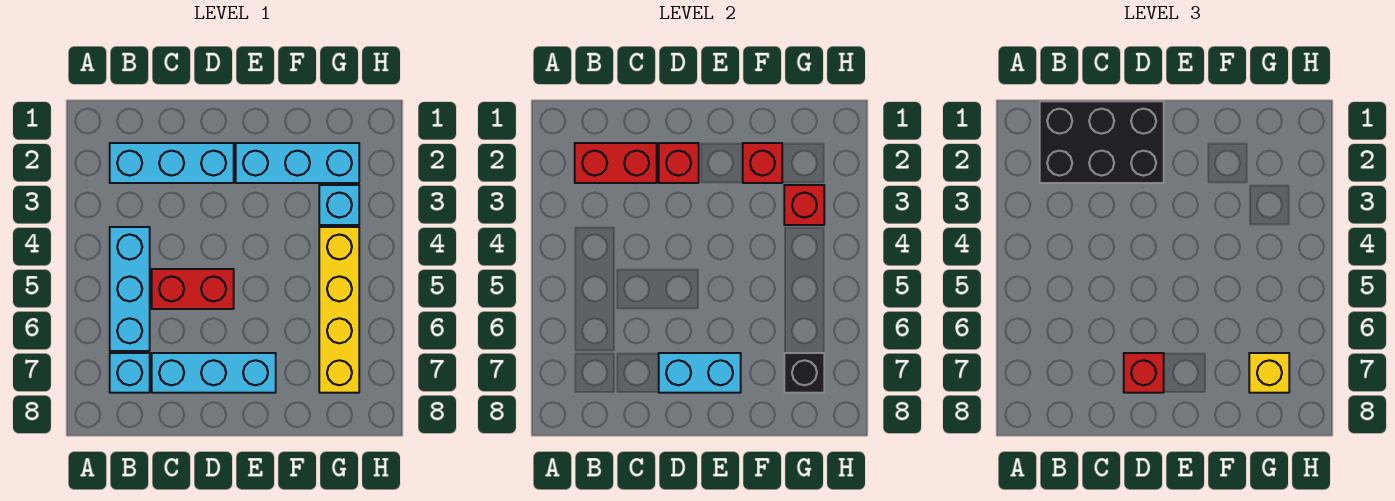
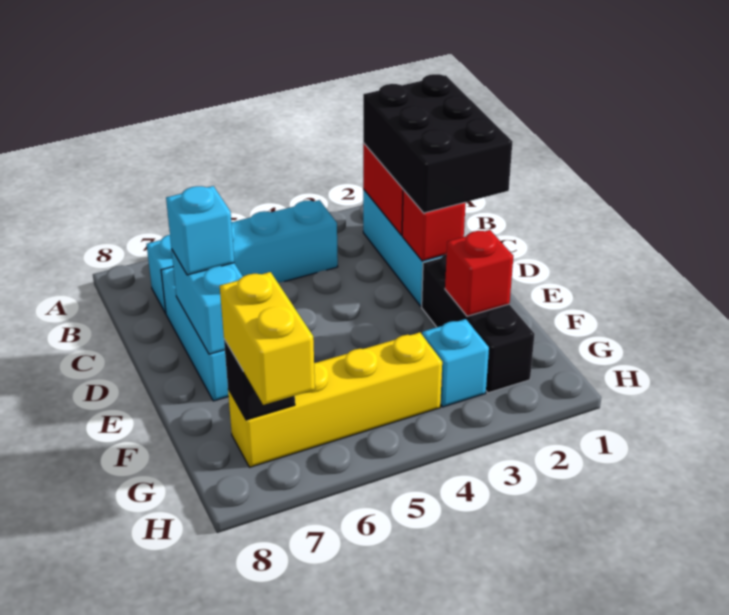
red 1x2 brick [152,269,234,309] -> none
red 1x1 brick [1124,353,1164,393] -> cyan 1x1 brick [166,186,234,275]
cyan 1x3 brick [236,143,359,183] -> black 1x3 brick [422,254,535,393]
red 1x1 brick [784,185,824,225] -> none
yellow 1x1 brick [1249,353,1289,393] -> yellow 1x2 brick [220,272,315,405]

